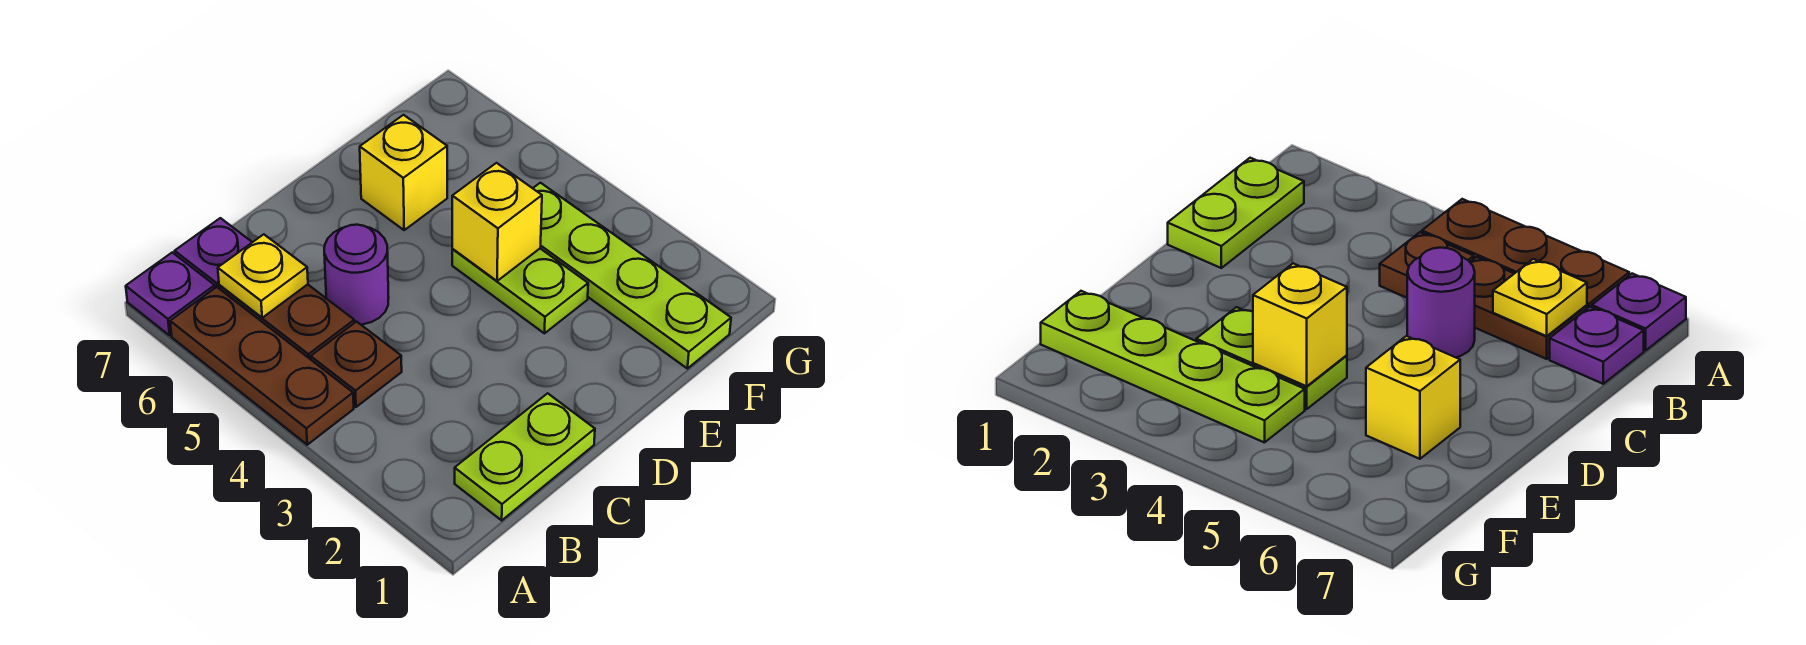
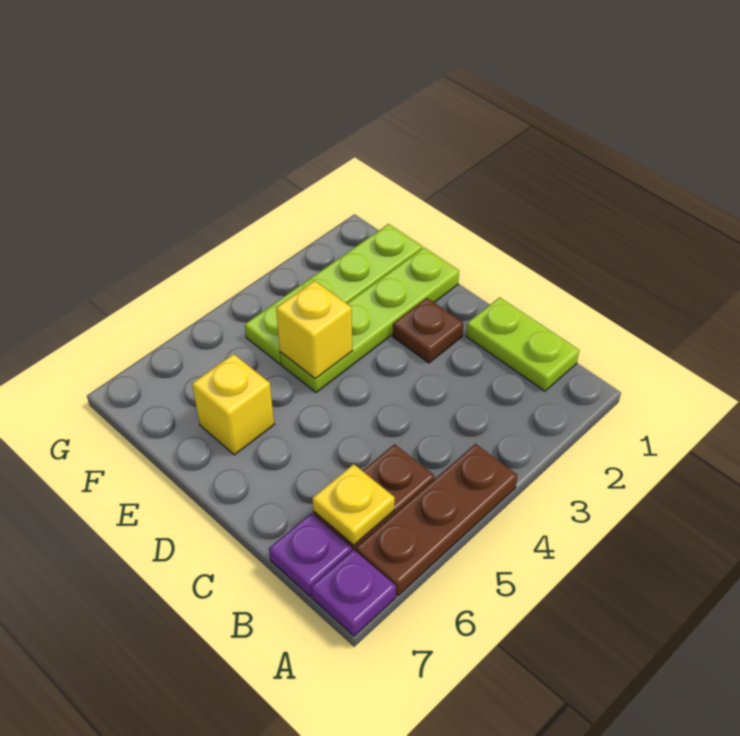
brown 1x1 plate [311,322,402,407] -> brown 1x1 plate moved to [393,298,464,363]
purple 1x1 round brick [324,225,389,325] -> none
lime 1x2 plate [452,249,588,333] -> lime 1x4 plate [280,248,459,392]

